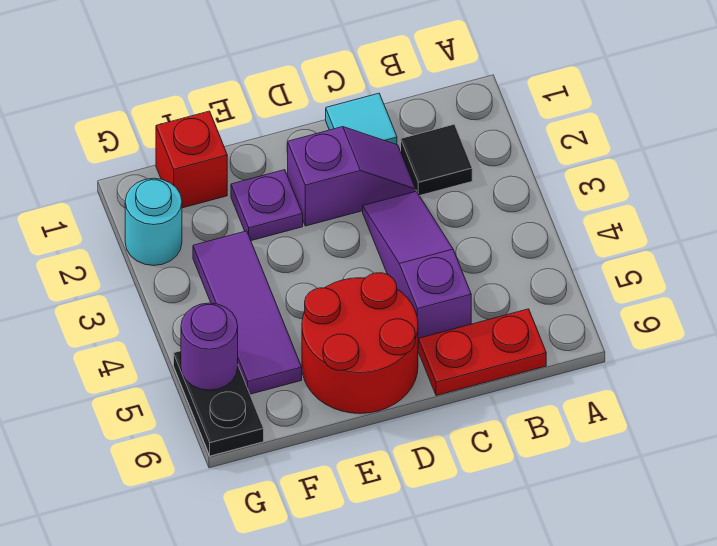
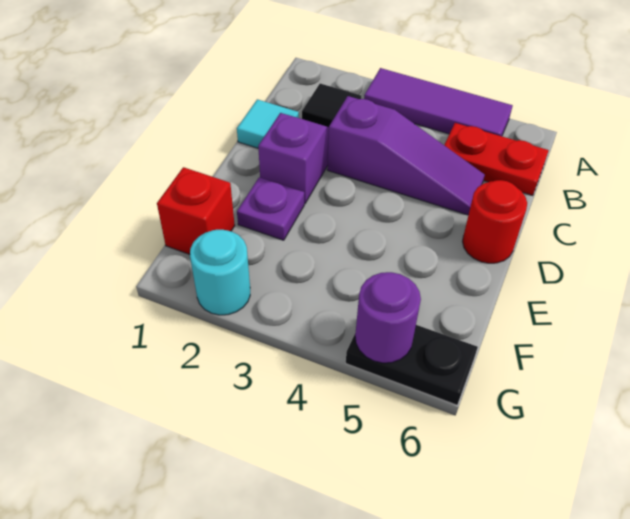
red 1x2 plate [418,309,546,396] -> red 1x2 plate turned to [444,123,549,196]
purple 1x3 slope [363,191,471,339] -> purple 1x3 slope turned to [327,96,485,215]
red 2x2 round brick [302,273,418,414] -> red 1x1 round brick [463,180,527,263]
purple 1x3 tile [193,231,302,394] -> purple 1x3 tile moved to [364,68,513,136]

